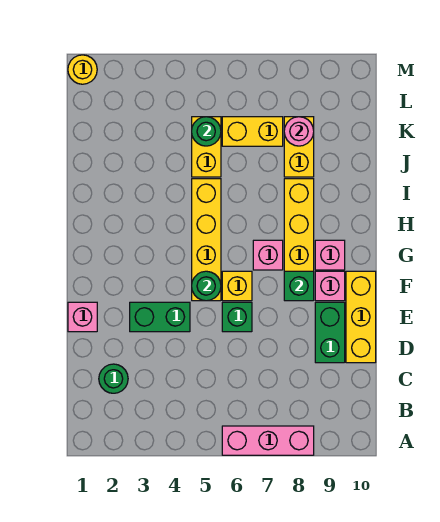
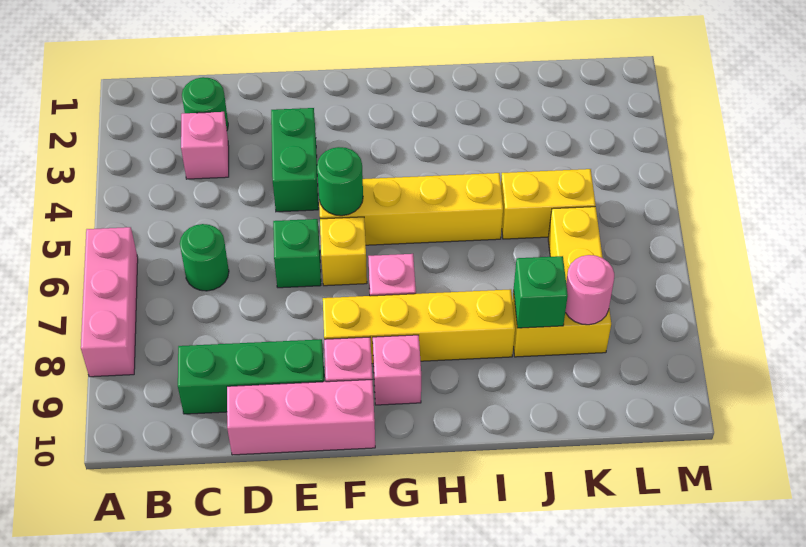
green 1x2 brick [315,302,345,363] -> green 1x3 brick [178,339,324,414]
yellow 1x3 brick [346,271,376,363] -> pink 1x3 brick [227,380,375,455]
pink 1x1 brick [68,302,97,332] -> pink 1x1 brick moved to [181,112,229,179]
green 1x1 brick [284,271,314,301] -> green 1x1 brick moved to [514,256,568,328]
green 1x1 round brick [192,117,221,146] -> green 1x1 round brick moved to [180,224,229,291]
yellow 1x1 round brick [68,55,97,84] -> none

